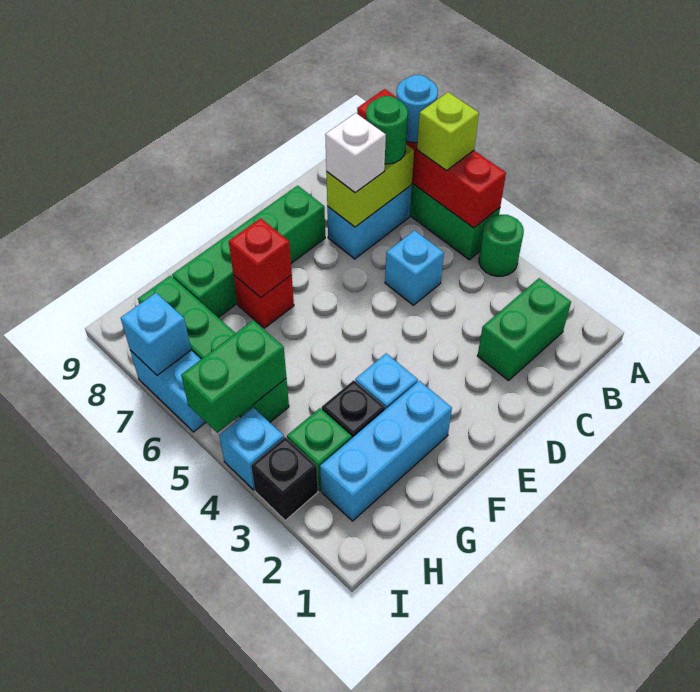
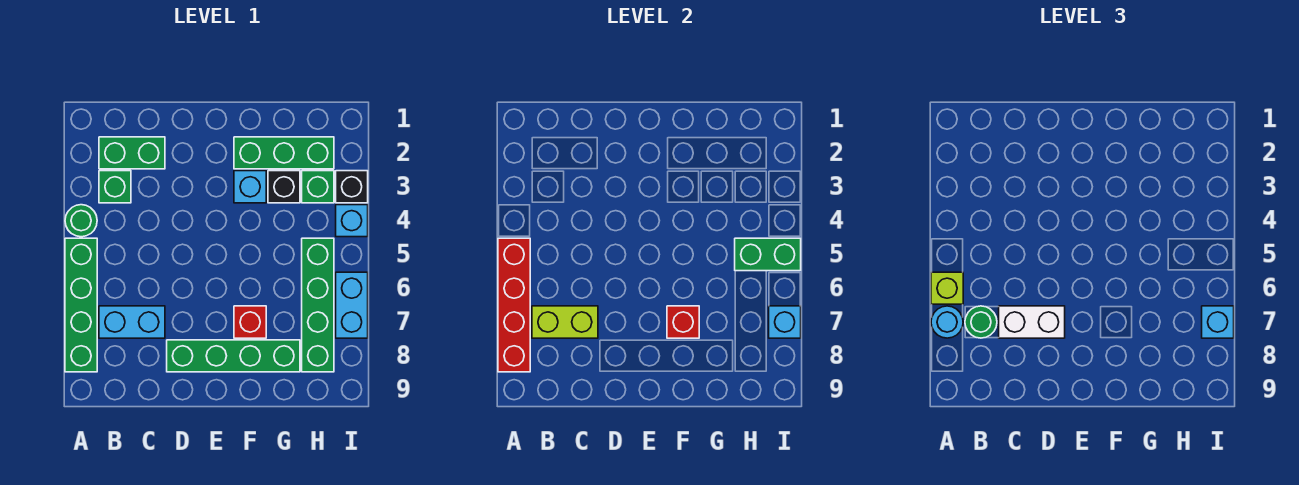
none -> green 1x1 brick [99,171,131,203]
cyan 1x1 brick [385,230,444,305] -> cyan 1x1 brick moved to [1202,306,1234,338]
white 1x1 brick [325,113,386,193] -> white 1x2 brick [999,306,1065,338]
cyan 1x3 brick [320,381,452,521] -> green 1x3 brick [234,137,334,169]

